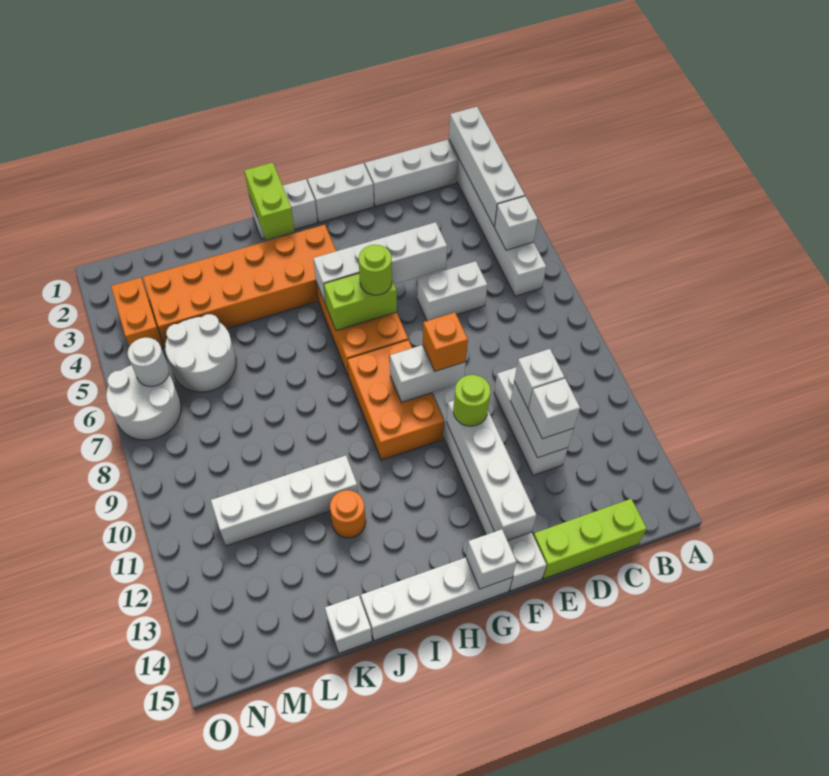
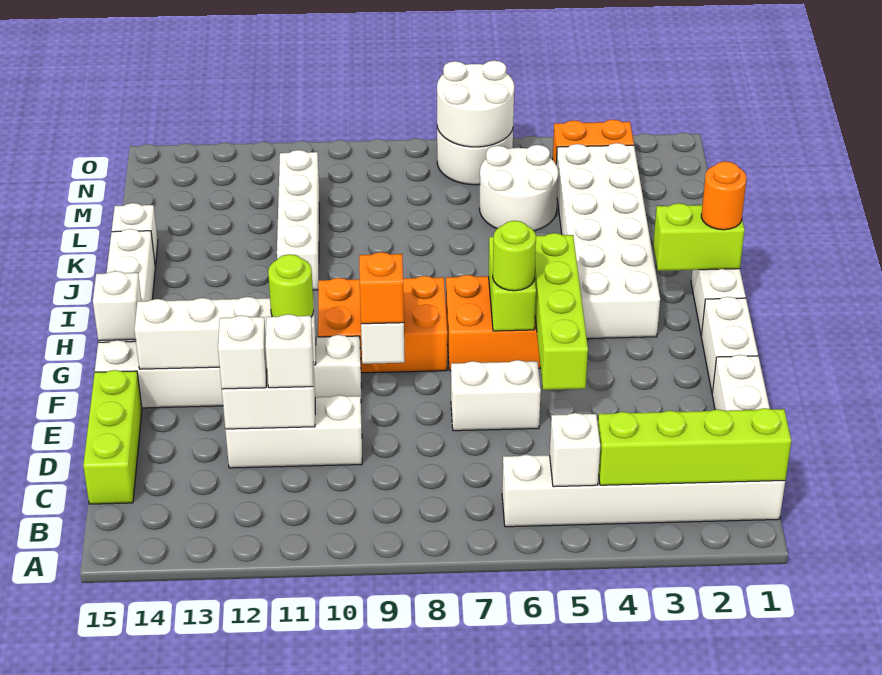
white 1x4 brick [449,107,525,227] -> lime 1x4 brick [598,408,791,485]
white 1x2 brick [417,261,487,321] -> white 1x2 brick turned to [451,360,541,431]
white 1x4 brick [313,222,447,304] -> lime 1x4 brick [535,233,588,390]
orange 2x6 brick [143,225,336,345] -> white 2x6 brick [556,143,660,339]
orange 1x1 round brick [330,490,366,538] -> orange 1x1 round brick moved to [701,161,747,230]
white 1x1 round brick [128,337,169,387] -> white 2x2 round brick [437,61,514,147]

